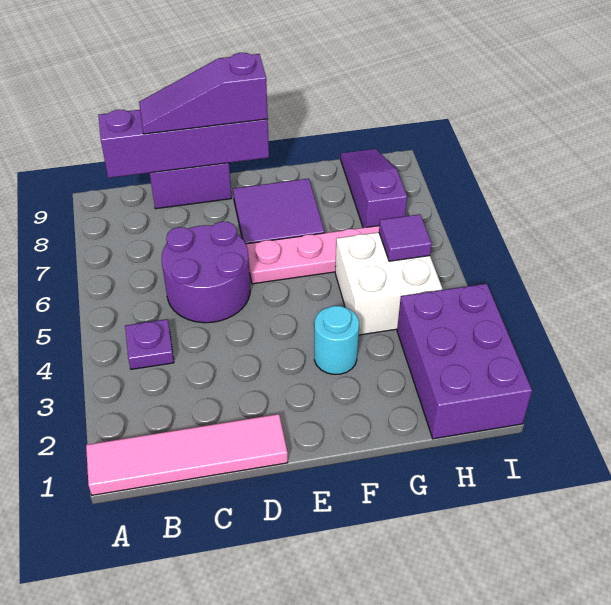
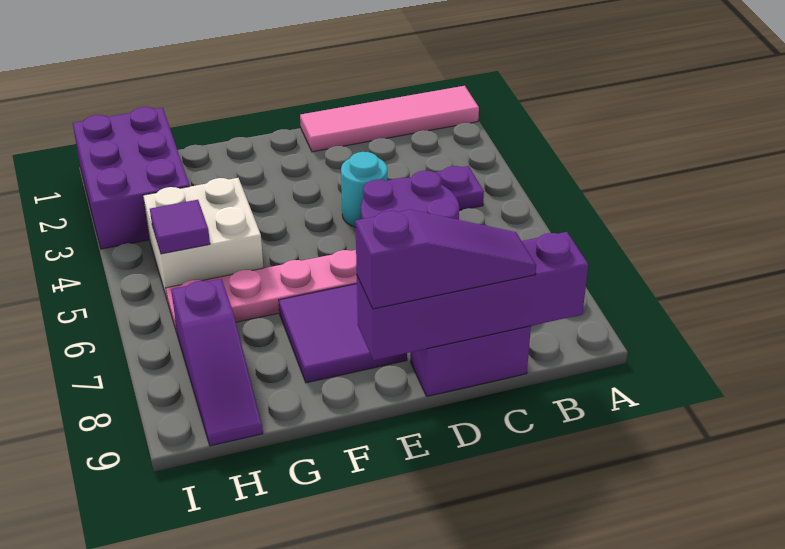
cyan 1x1 round brick [314,306,359,374] -> cyan 1x1 round brick moved to [341,152,387,227]

